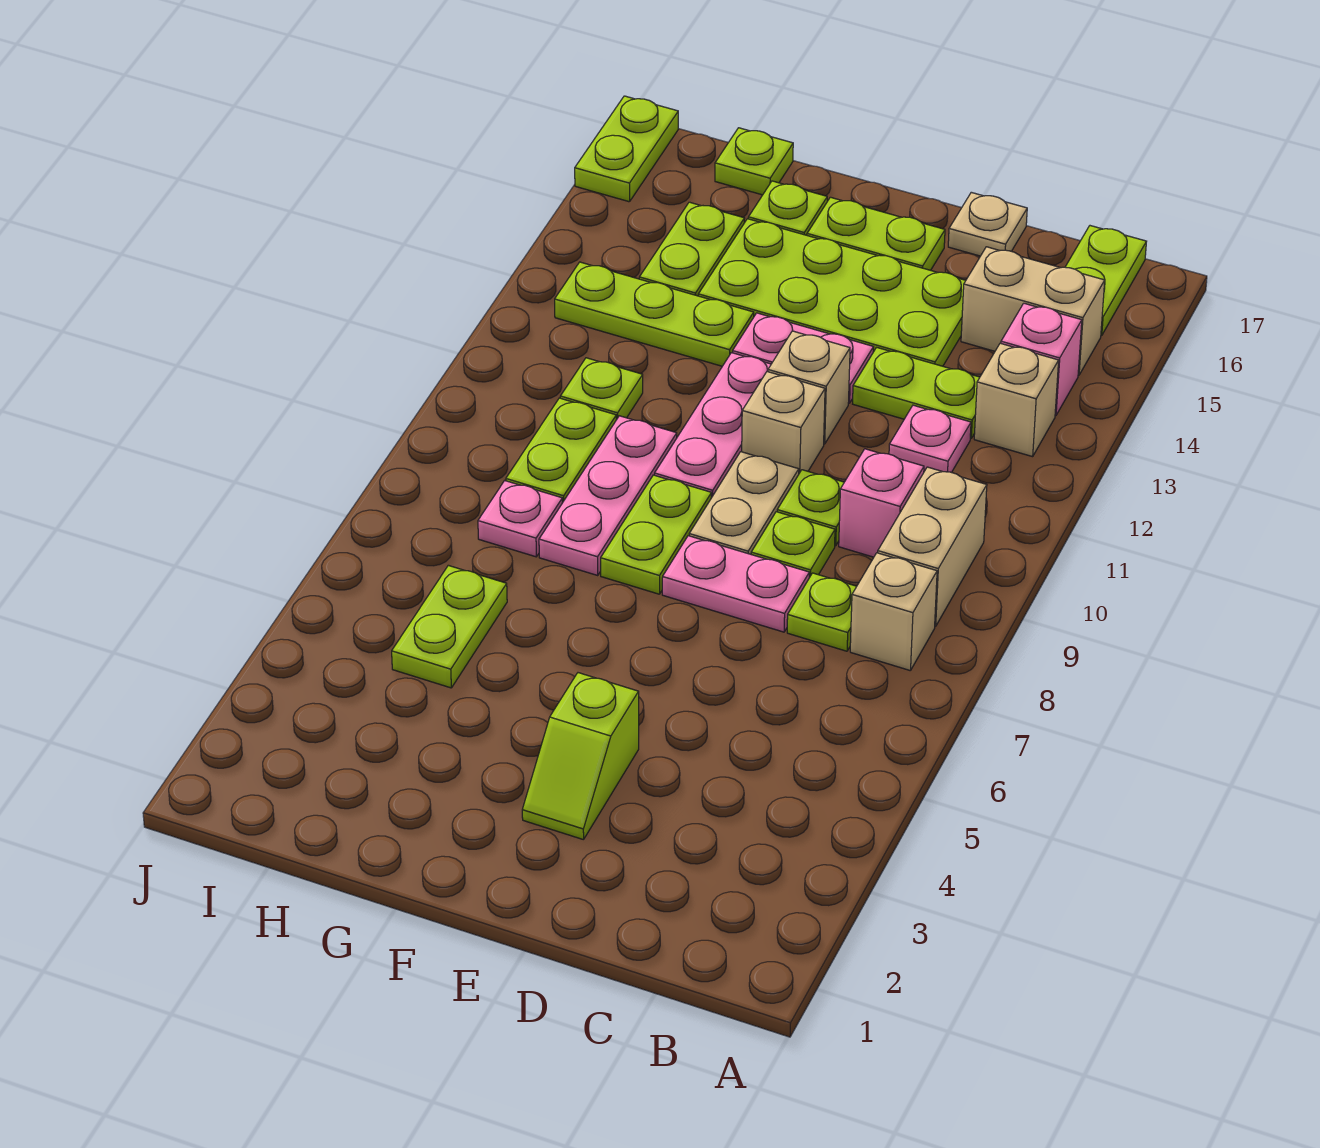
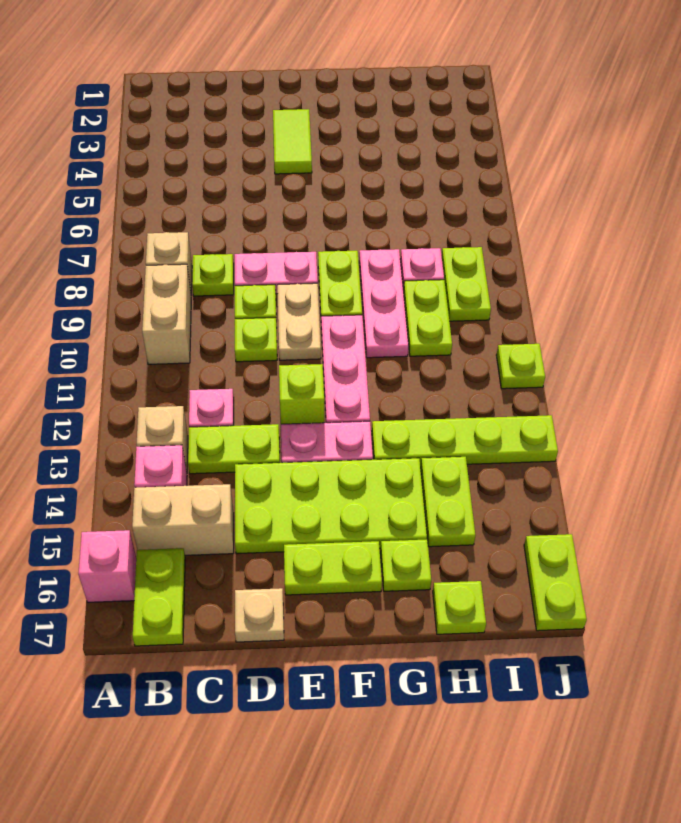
pink 1x1 brick [839,449,924,557] -> pink 1x1 brick moved to [78,530,136,602]
lime 1x2 slope [522,673,639,840] -> lime 1x2 tile [273,109,312,174]
tan 1x1 brick [742,371,825,473] -> none
tan 1x1 brick [768,331,850,444] -> lime 1x1 brick [279,364,324,424]
lime 1x3 plate [555,262,754,366] -> lime 1x4 plate [372,415,558,466]
lime 1x2 plate [392,565,507,688] -> lime 1x2 plate moved to [442,247,491,321]
lime 1x1 plate [560,358,643,420] -> lime 1x1 plate moved to [496,344,545,389]

